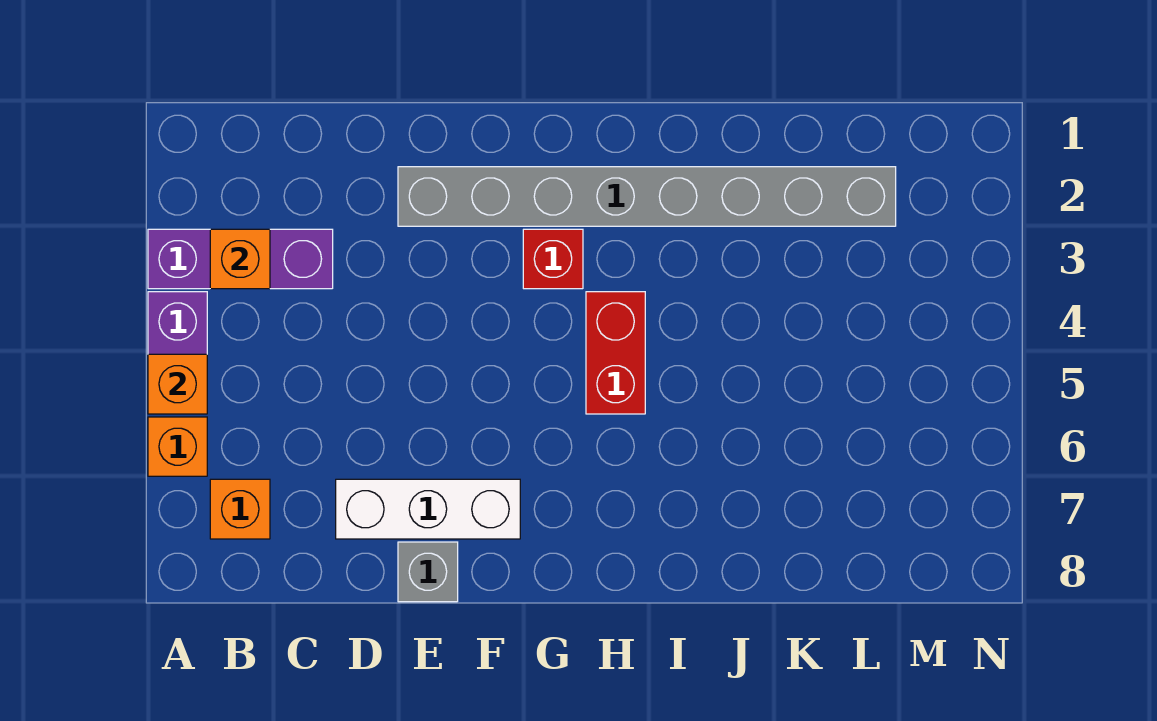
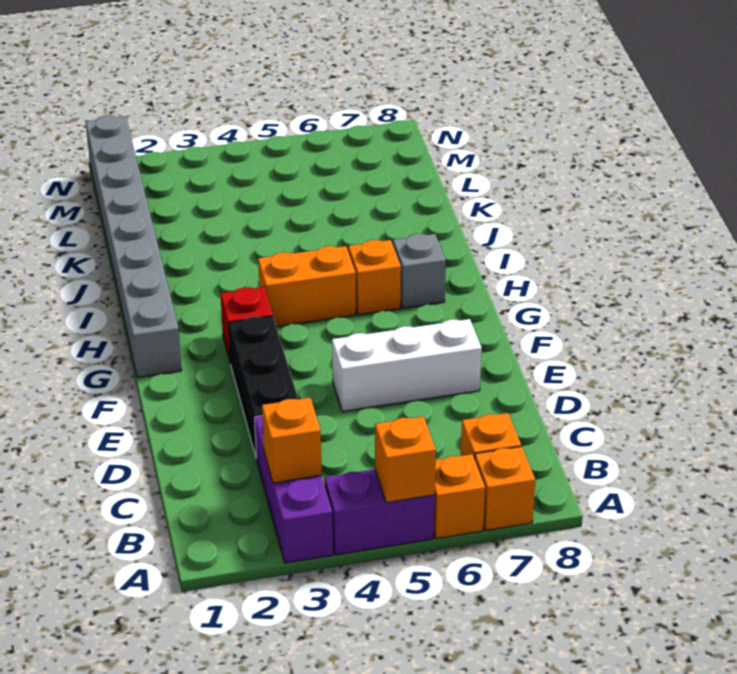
none -> orange 1x1 brick [475,446,535,530]
none -> black 1x3 brick [229,316,298,456]
white 1x3 brick [336,479,520,539] -> white 1x3 brick turned to [332,319,482,412]
grey 1x8 brick [398,167,896,226] -> grey 1x8 brick moved to [86,115,182,378]
grey 1x1 brick [398,542,458,602] -> grey 1x1 brick moved to [393,234,446,308]
red 1x2 brick [586,292,645,414] -> orange 1x2 brick [258,246,356,327]
none -> orange 1x1 brick [348,240,401,315]

